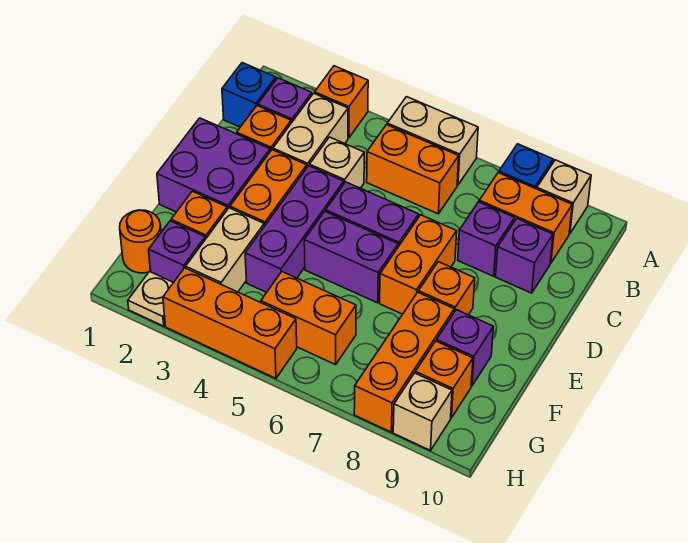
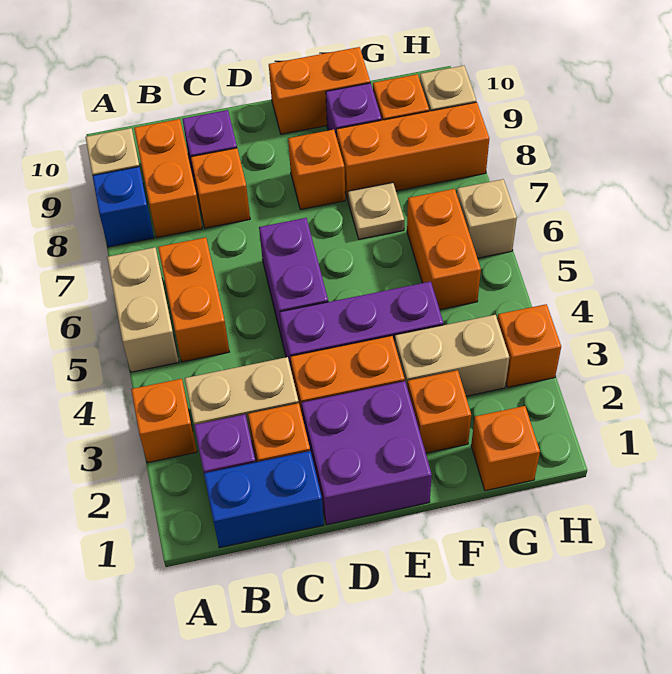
blue 1x1 brick [222,63,276,127] -> blue 1x2 brick [204,451,324,548]
tan 1x1 brick [310,137,364,188] -> tan 1x1 brick moved to [457,179,517,258]
purple 1x1 brick [458,202,515,276] -> orange 1x1 brick [191,148,250,228]
orange 1x2 brick [380,215,457,314] -> orange 1x2 brick moved to [269,47,370,134]
purple 1x2 brick [304,211,398,303] -> none
orange 1x1 round brick [120,210,161,273] -> orange 1x1 brick [471,406,540,491]
purple 1x1 brick [149,221,205,282] -> none
tan 1x1 plate [128,272,174,326] -> tan 1x1 plate moved to [348,182,404,239]
orange 1x3 brick [163,268,297,378] -> orange 1x1 brick [497,304,561,387]

